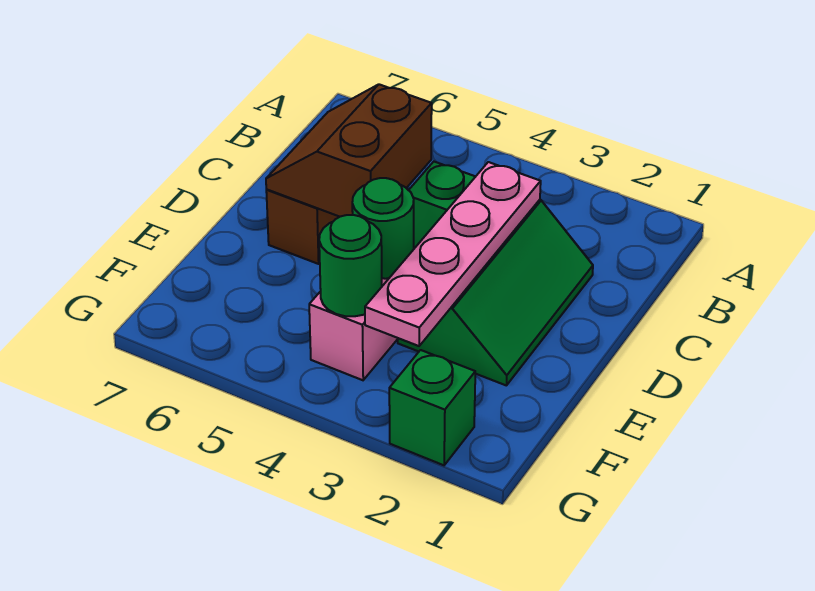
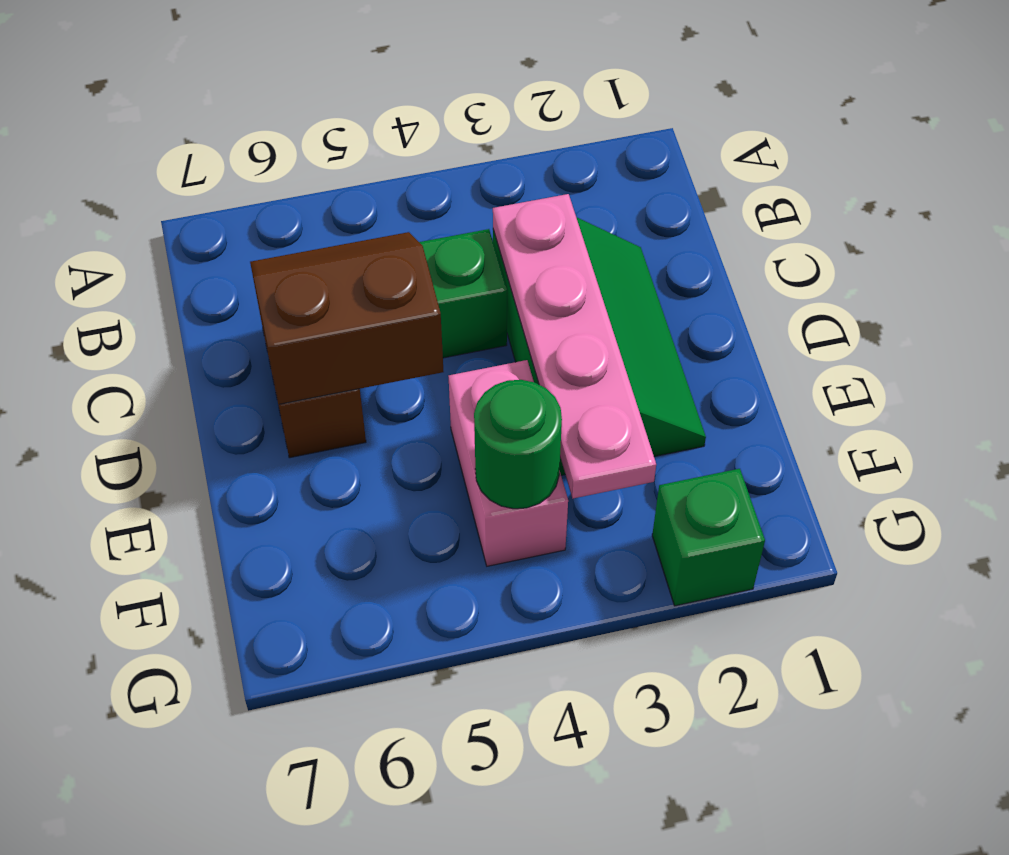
brown 2x2 slope [266,84,432,217] -> brown 2x2 slope turned to [250,232,444,404]
green 1x1 round brick [352,178,414,279] -> none

